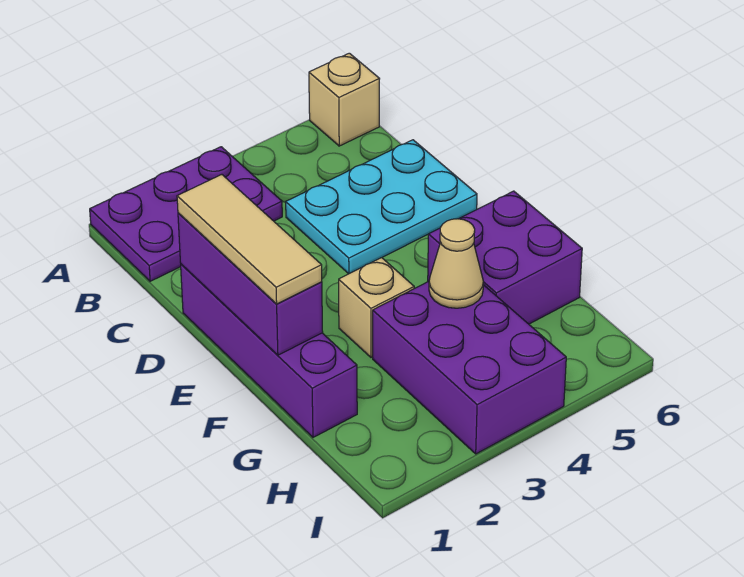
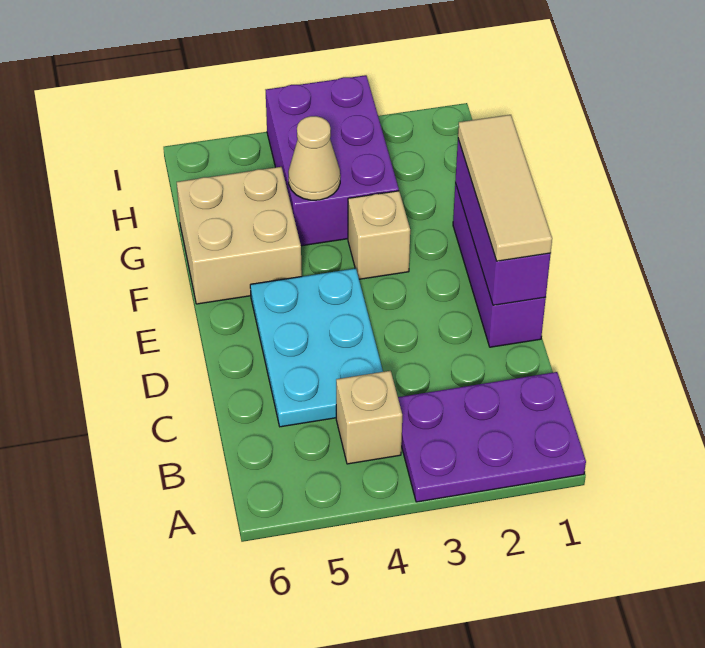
tan 1x1 brick [309,53,379,146] -> tan 1x1 brick moved to [336,371,402,464]
cyan 2x3 plate [286,140,477,274] -> cyan 2x3 plate turned to [250,268,383,427]
purple 1x4 brick [181,264,357,437] -> purple 1x3 brick [453,183,546,347]
purple 2x2 brick [428,191,582,324] -> tan 2x2 brick [177,167,302,304]

